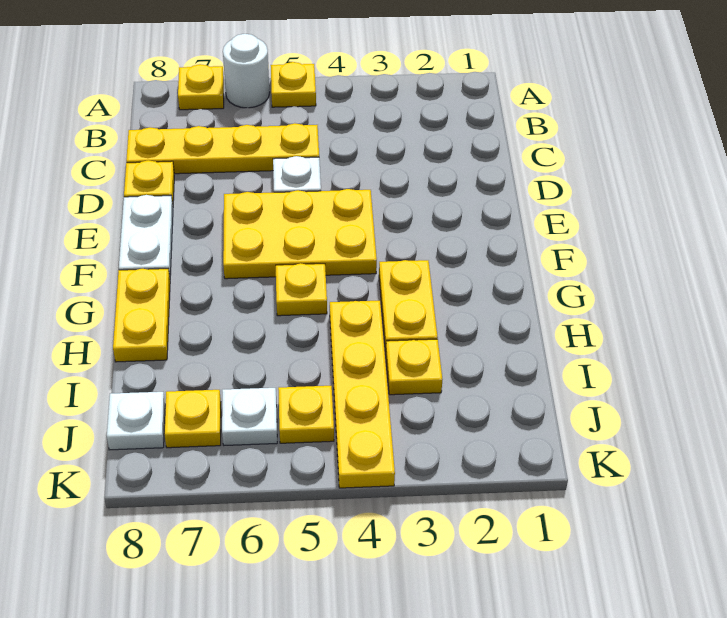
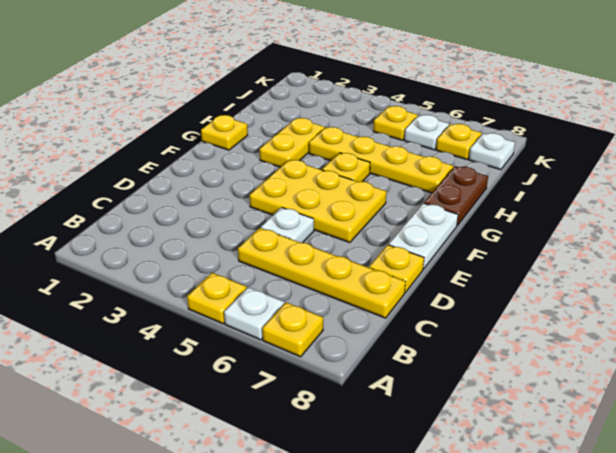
white 1x1 round brick [223,34,270,108] -> white 1x1 plate [224,287,284,340]
yellow 1x2 plate [113,269,170,362] -> brown 1x2 plate [424,166,488,225]
yellow 1x4 plate [330,301,395,488] -> yellow 1x4 plate turned to [309,127,453,193]
yellow 1x1 plate [386,339,442,395] -> yellow 1x1 plate moved to [201,115,248,150]

